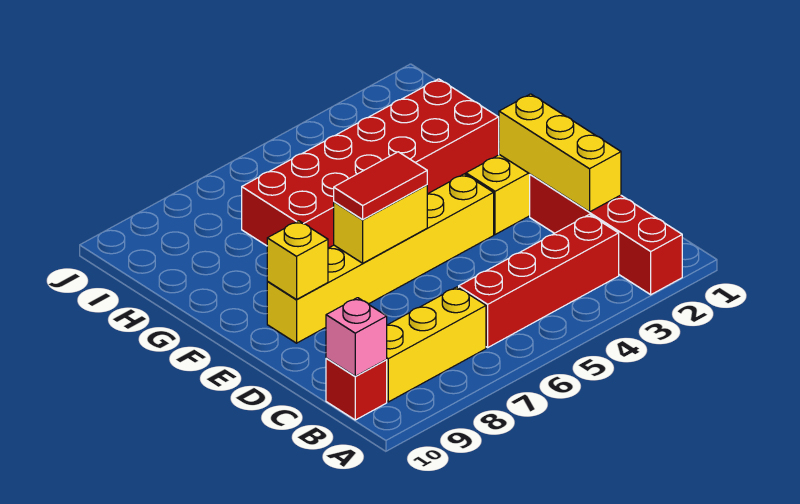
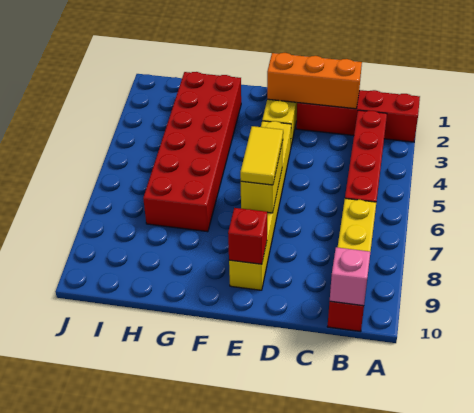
yellow 1x3 brick [499,94,621,212] -> orange 1x3 brick [267,53,362,109]
red 1x2 tile [334,152,427,219] -> yellow 1x2 tile [240,126,283,185]
yellow 1x1 brick [267,221,328,300] -> red 1x1 brick [228,208,267,264]

